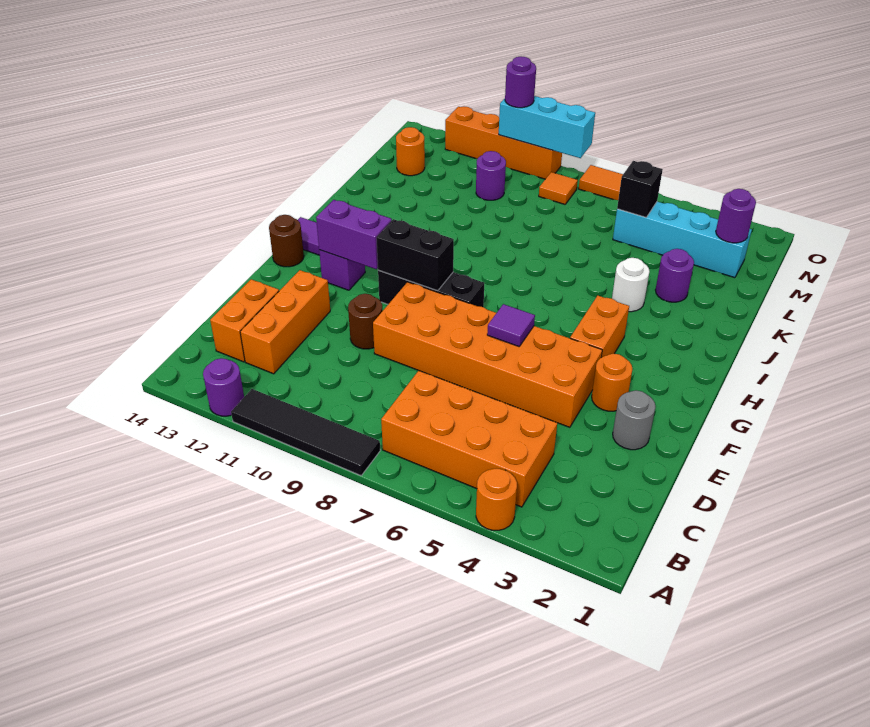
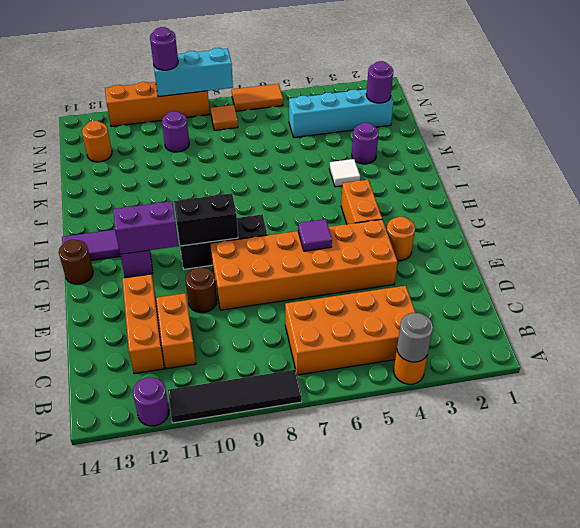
orange 1x2 brick [210,279,279,362] -> orange 1x2 brick moved to [156,293,196,369]
grey 1x1 round brick [613,390,656,450] -> grey 1x1 round brick moved to [397,313,433,362]
white 1x1 round brick [612,258,650,312] -> white 1x1 tile [329,159,360,187]
black 1x1 brick [617,161,663,217] -> none

